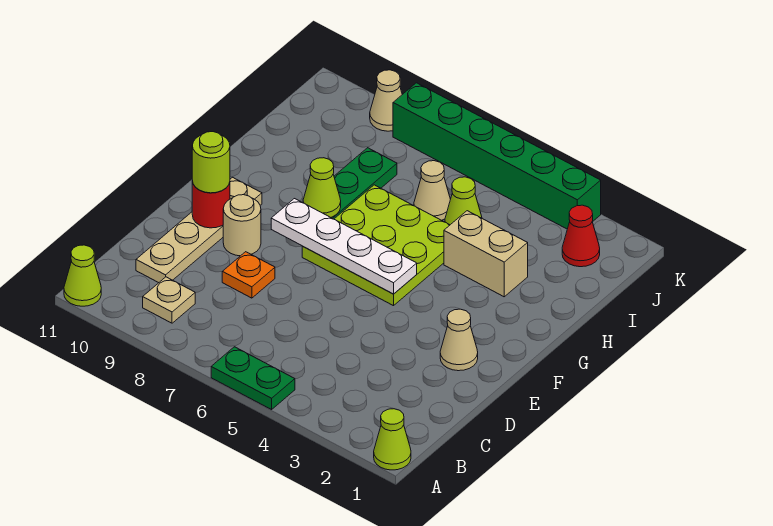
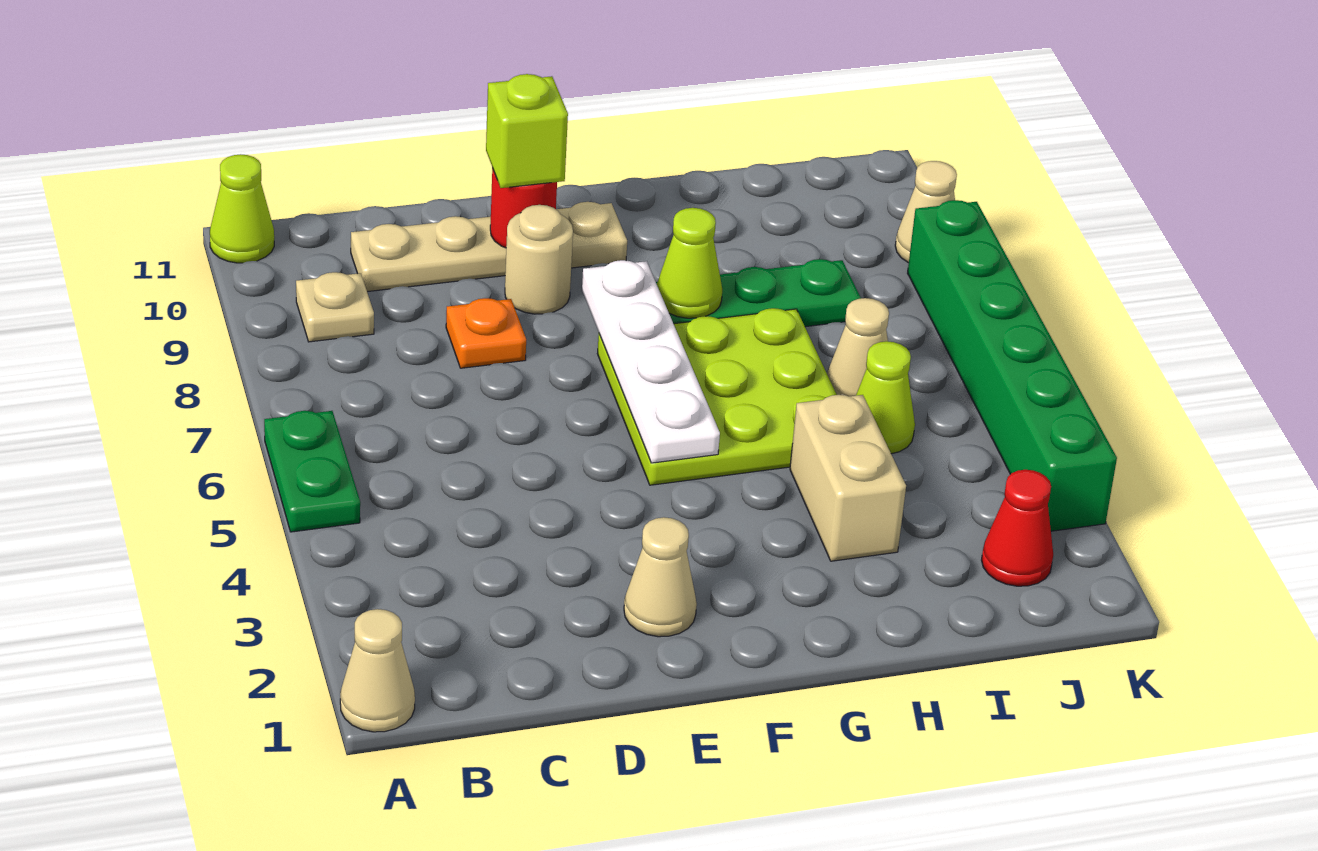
lime 1x1 cone [374,409,411,470] -> tan 1x1 cone [340,609,415,732]
lime 1x1 round brick [192,132,230,193] -> lime 1x1 brick [486,74,568,188]

